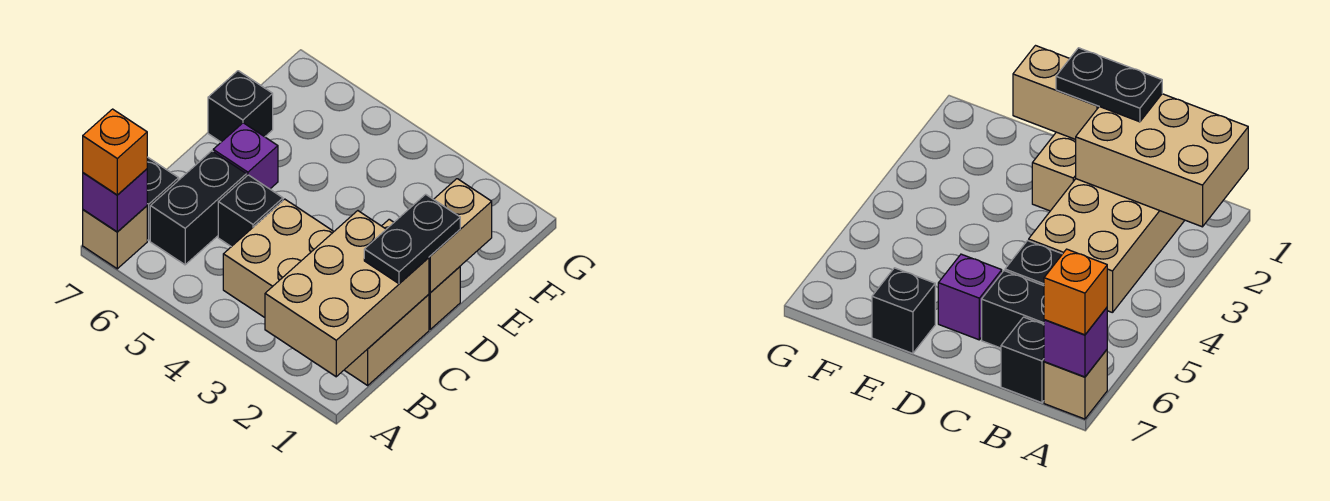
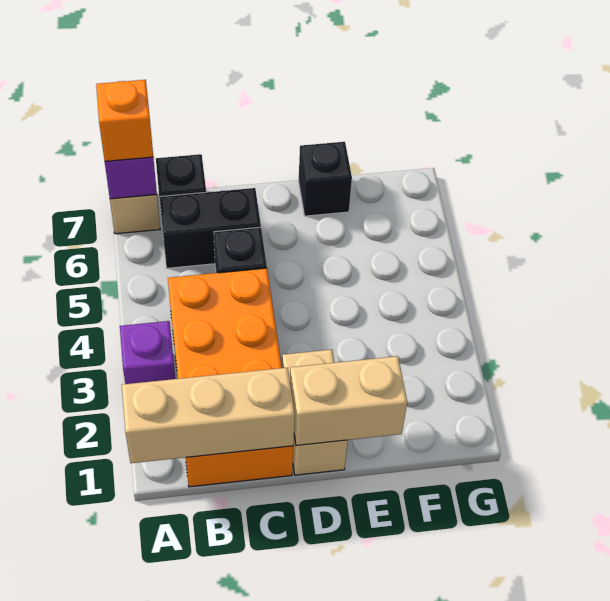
tan 2x3 brick [265,211,429,377] -> tan 1x3 brick [122,368,295,463]
tan 2x4 brick [223,199,429,385] -> orange 2x4 brick [168,268,293,487]
black 1x2 plate [364,194,460,284] -> none
purple 1x1 brick [213,123,278,189] -> purple 1x1 brick moved to [120,321,175,384]

